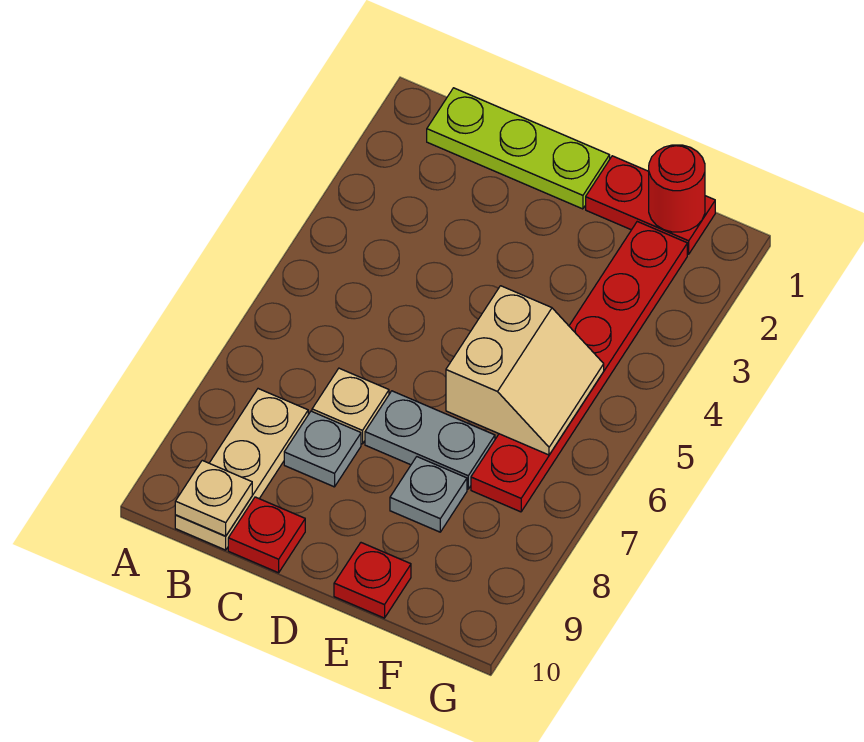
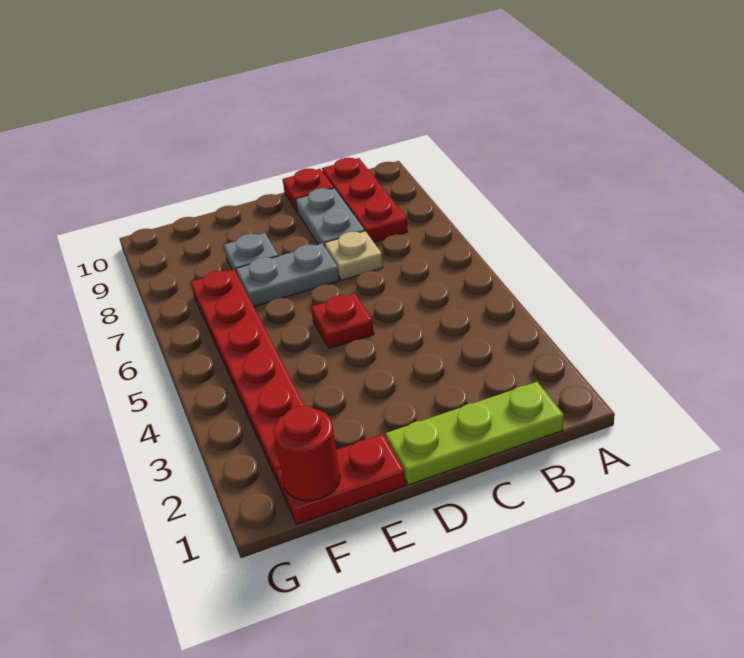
tan 1x3 plate [175,389,308,550] -> red 1x3 plate [322,158,408,242]
tan 1x1 plate [175,460,252,536] -> none
grey 1x1 plate [284,411,361,487] -> grey 1x2 plate [296,188,365,246]
tan 2x2 slope [446,286,604,455] -> none
red 1x1 plate [334,543,411,618] -> red 1x1 plate moved to [311,293,374,349]

